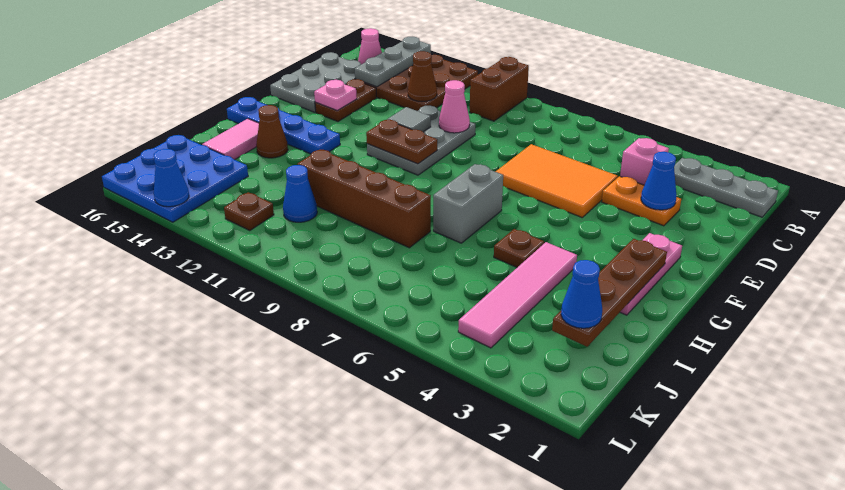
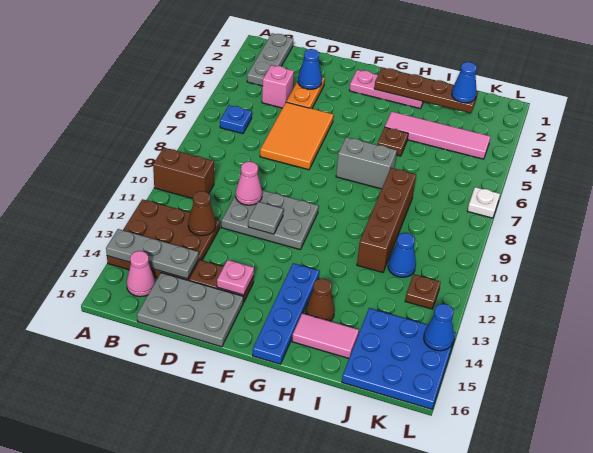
none -> blue 1x1 plate [220,105,252,134]
brown 1x2 plate [366,119,437,164] -> none
none -> white 1x1 plate [468,187,500,218]

